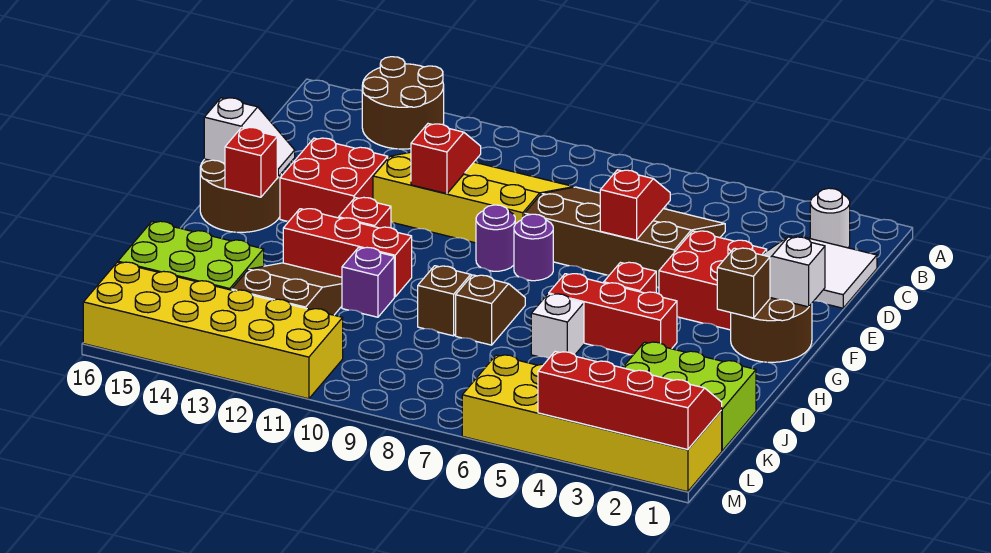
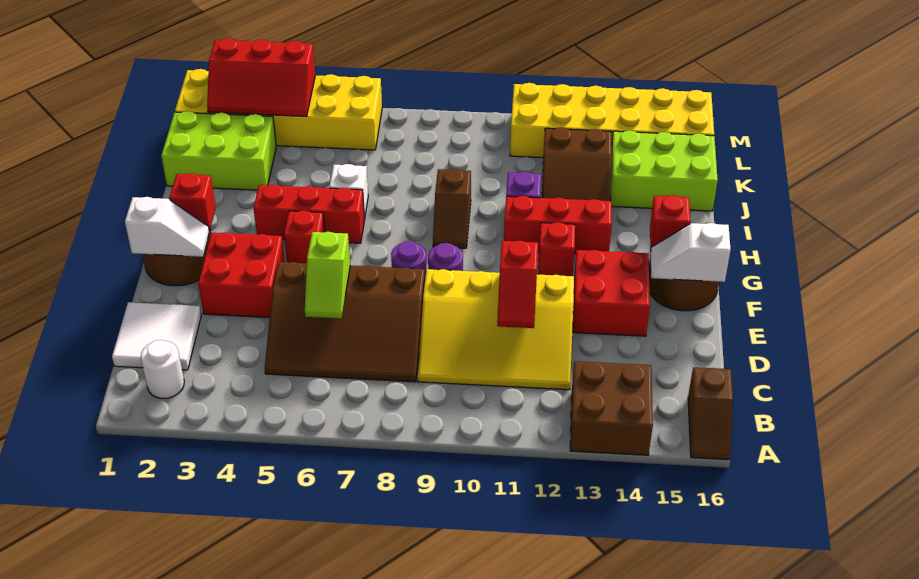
brown 2x2 round brick [362,57,444,149] -> brown 2x2 brick [570,361,653,455]
red 1x2 slope [600,170,670,240] -> lime 1x2 slope [305,232,350,319]
brown 1x1 brick [717,248,770,318] -> red 1x1 brick [170,173,216,231]
brown 1x2 slope [456,275,525,345] -> brown 1x2 slope moved to [688,367,733,460]
red 2x4 slope [538,351,722,450] -> red 2x3 slope [207,38,315,117]

